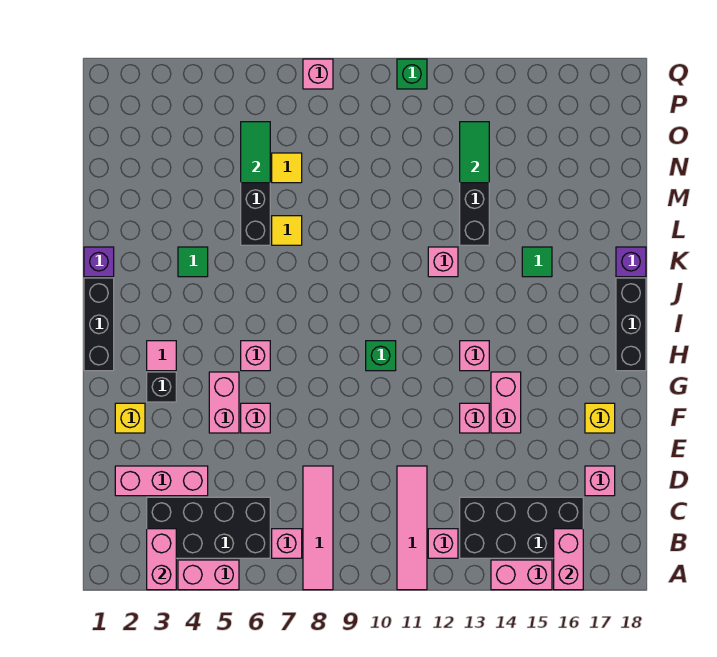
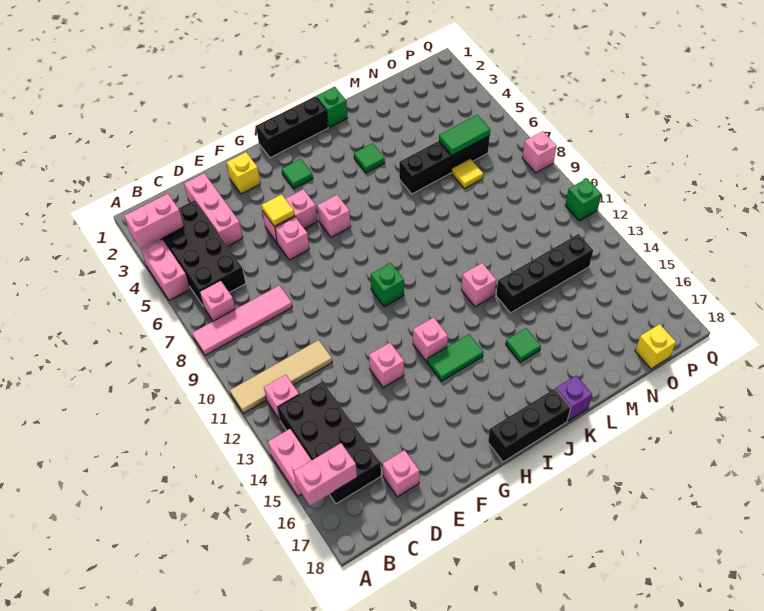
pink 1x4 tile [397,466,427,590] -> tan 1x4 tile [230,340,332,413]
pink 1x2 brick [491,372,521,433] -> none
yellow 1x1 brick [585,403,615,433] -> yellow 1x1 brick moved to [635,324,676,369]
black 1x1 brick [147,372,176,402] -> none
pink 1x1 tile [147,341,176,371] -> green 1x1 tile [282,159,313,189]
purple 1x1 brick [84,247,114,277] -> green 1x1 brick [316,87,347,128]
yellow 1x1 tile [272,216,302,245] -> yellow 1x1 tile moved to [262,194,295,226]
green 1x2 tile [460,122,489,183] -> green 1x2 tile moved to [427,334,483,381]

